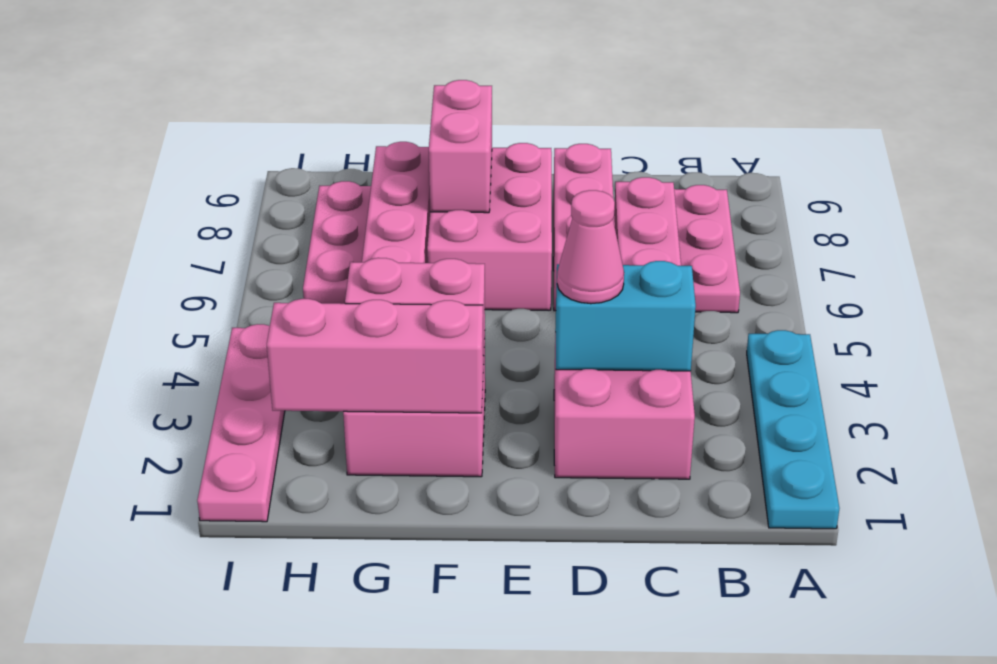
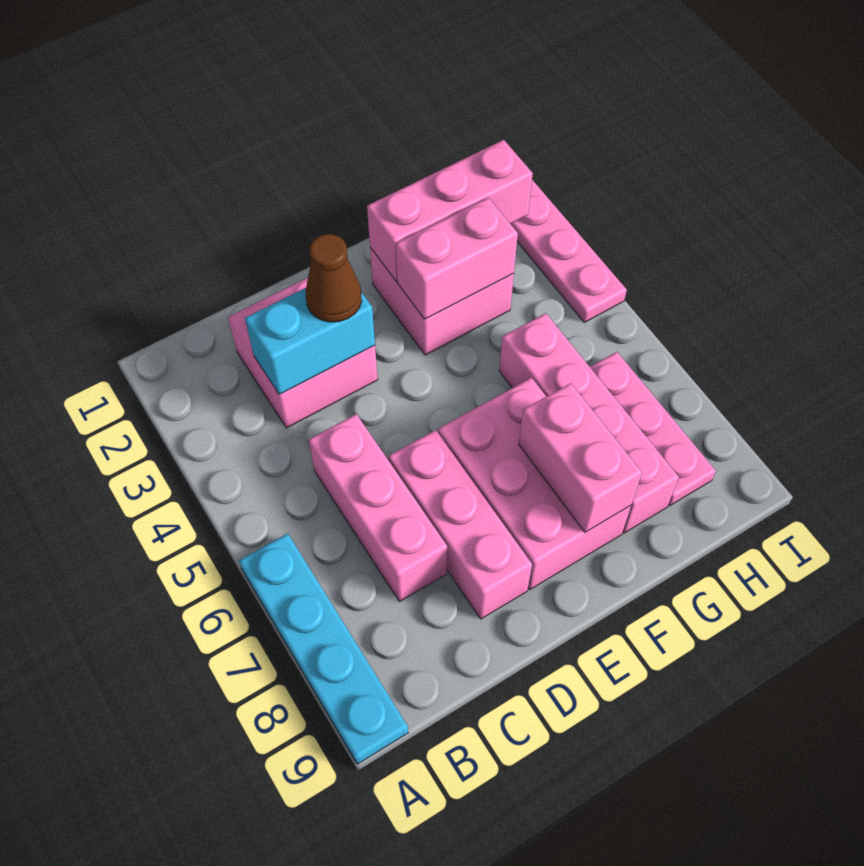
cyan 1x4 plate [747,330,839,529] -> cyan 1x4 plate moved to [239,533,408,764]
pink 1x3 plate [674,185,740,313] -> none
pink 1x1 cone [557,190,624,304] -> brown 1x1 cone [305,234,362,322]

